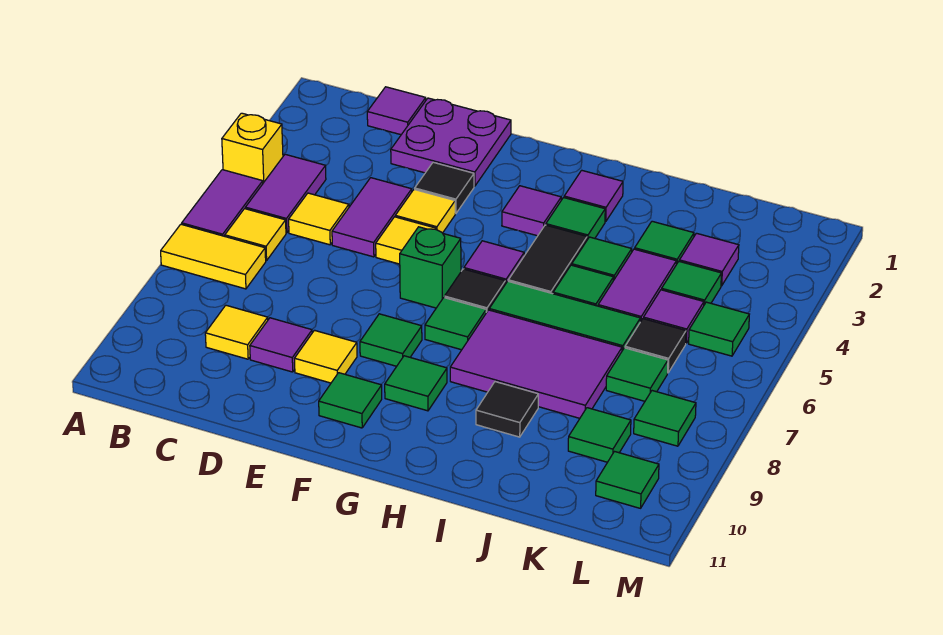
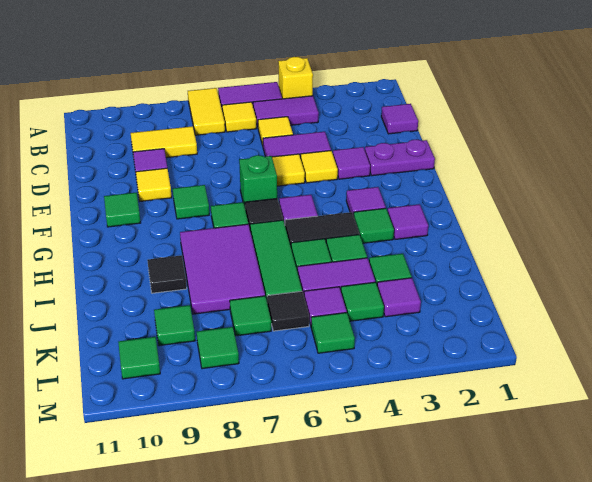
yellow 1x1 tile [205,305,268,359] -> yellow 1x2 tile [131,126,197,158]
purple 2x2 plate [391,98,511,186] -> purple 1x2 plate [365,140,435,176]
black 1x1 tile [415,162,474,213] -> purple 1x1 tile [333,147,370,179]
green 1x1 tile [385,356,447,411] -> none

